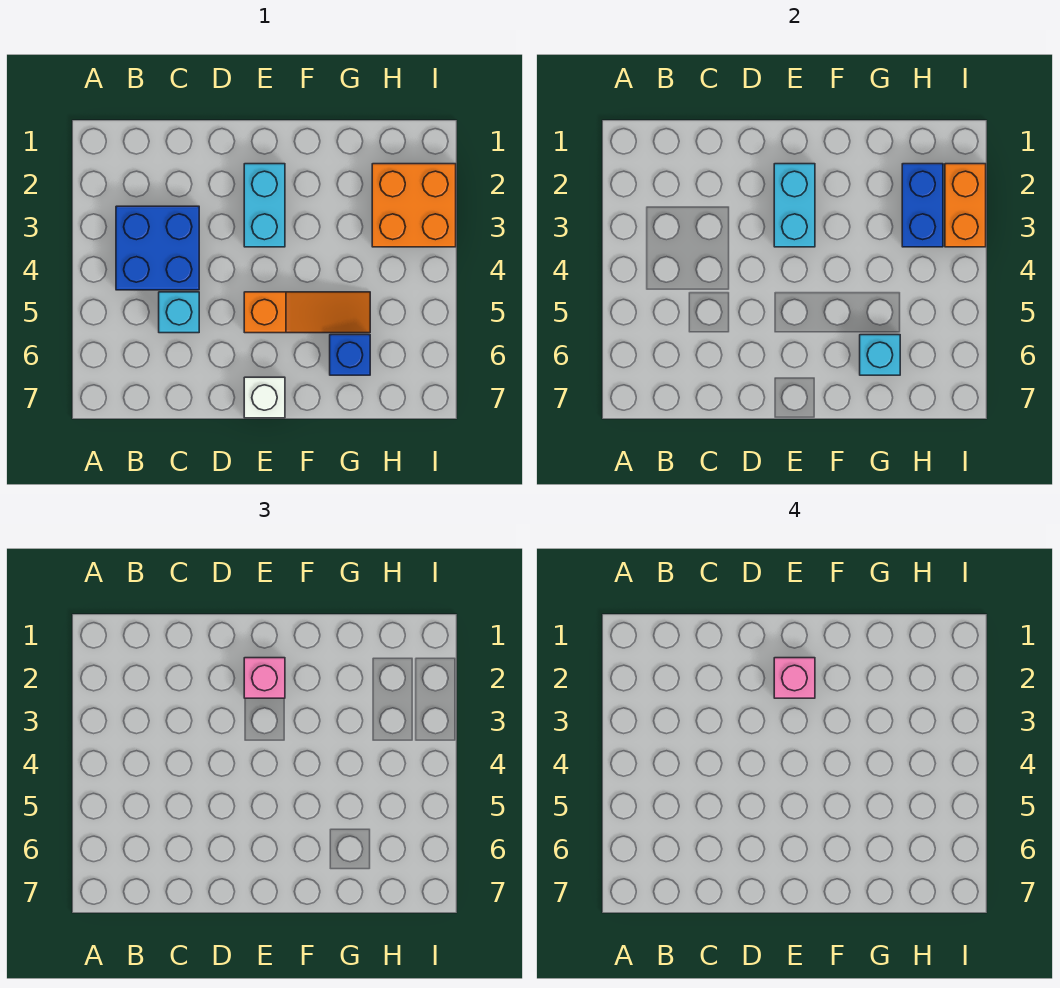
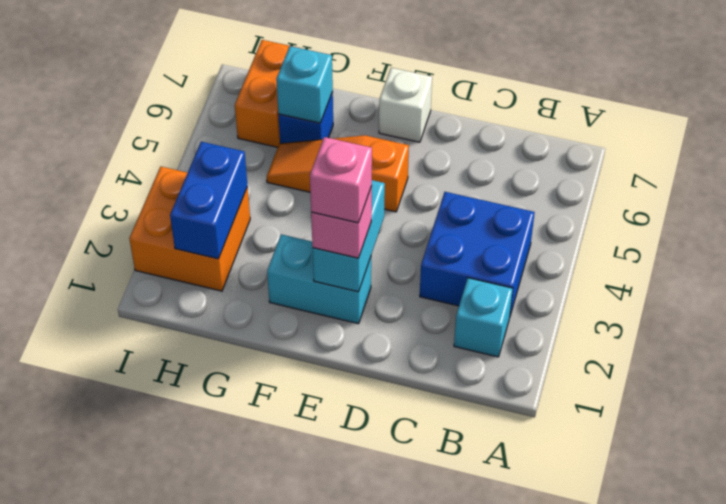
cyan 1x1 brick [159,292,199,333] -> cyan 1x1 brick moved to [454,278,513,357]
cyan 1x2 brick [244,164,285,247] -> cyan 1x2 brick turned to [267,234,371,324]
orange 1x2 brick [945,164,986,247] -> orange 1x2 brick moved to [235,40,302,147]

